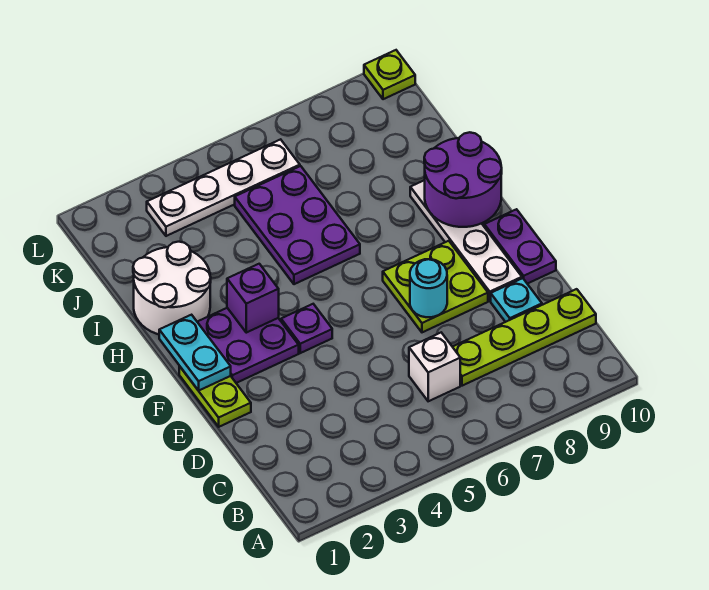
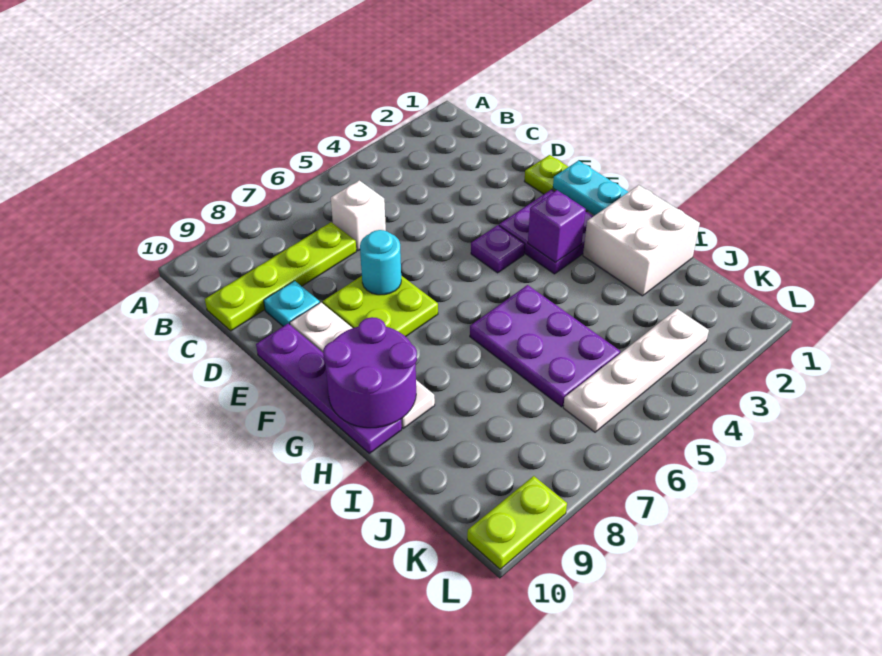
purple 1x2 plate [484,209,556,284] -> purple 1x4 plate [256,323,402,453]
white 2x2 round brick [133,242,211,334] -> white 2x2 brick [583,185,700,296]
lime 1x1 plate [364,50,415,99] -> lime 1x2 plate [467,476,567,569]

